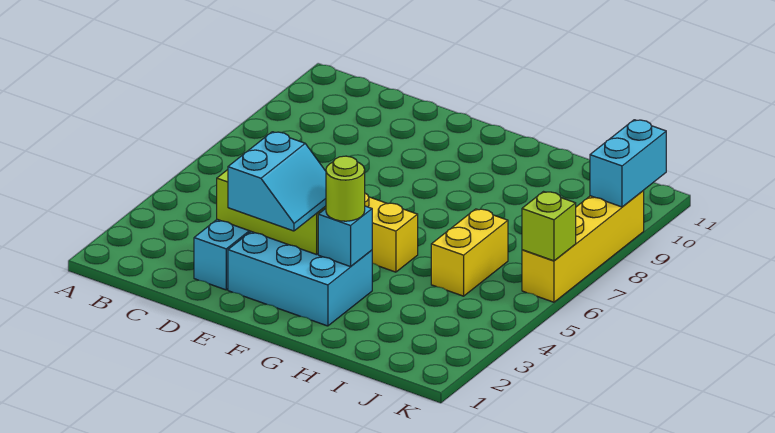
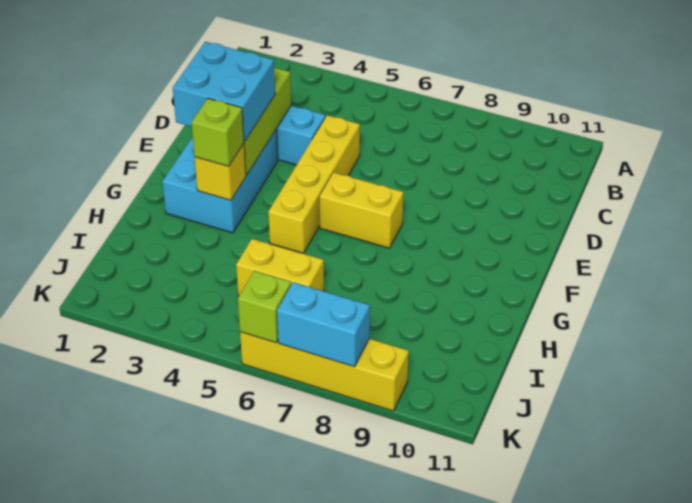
cyan 2x2 slope [228,132,326,231] -> cyan 2x2 brick [173,42,275,141]
none -> yellow 1x2 brick [320,172,404,248]
cyan 1x1 brick [318,206,372,267] -> yellow 1x1 brick [195,144,246,200]
lime 1x1 round brick [326,156,365,221] -> lime 1x1 brick [192,98,244,166]
cyan 1x2 brick [590,120,666,207] -> cyan 1x2 brick moved to [277,282,370,367]

